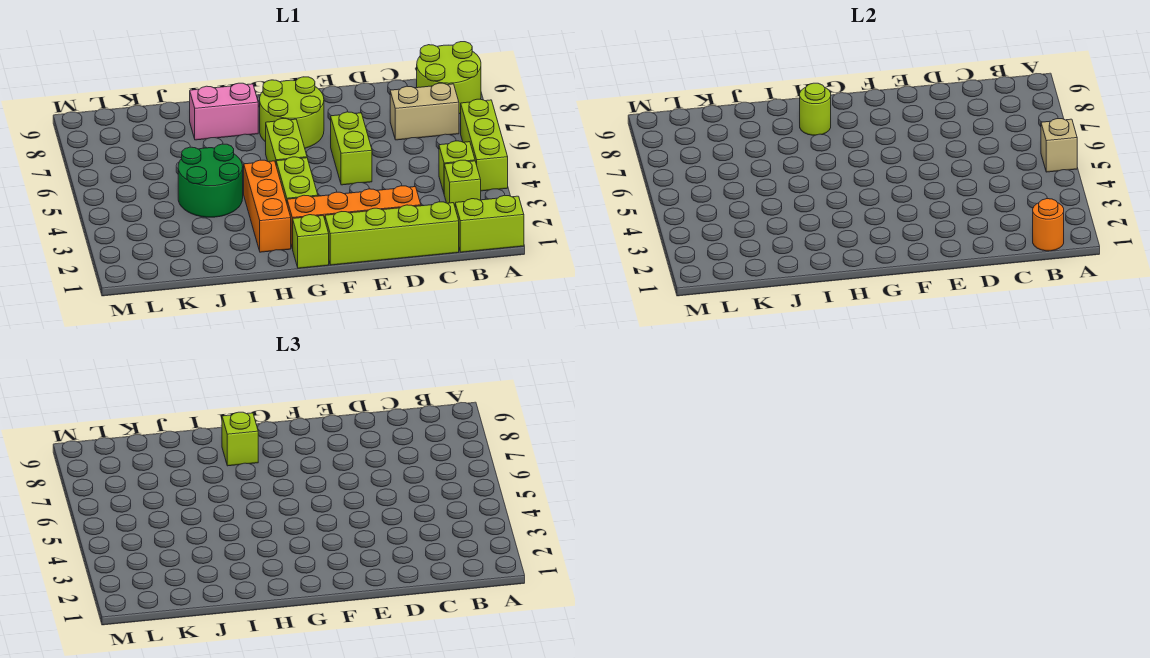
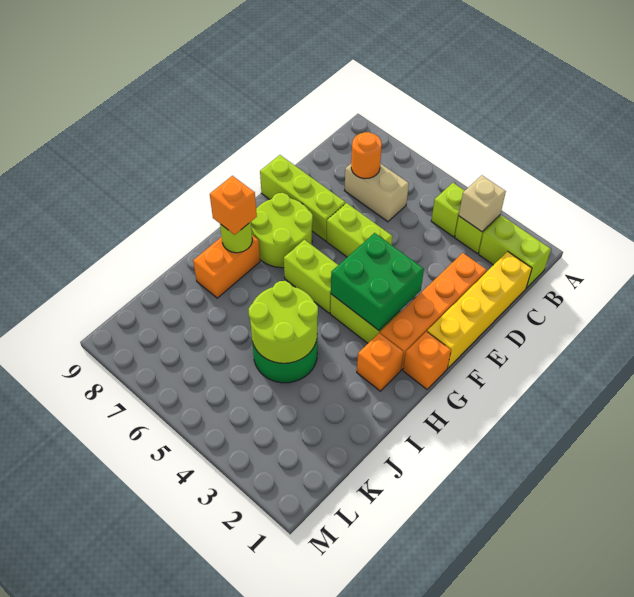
lime 1x2 brick [455,195,524,252] -> lime 1x2 brick turned to [479,216,551,288]
lime 1x3 brick [461,99,508,191] -> lime 1x3 brick moved to [260,155,345,241]
tan 1x1 brick [1041,119,1077,172] -> tan 1x1 brick moved to [459,175,506,232]
lime 2x2 round brick [417,42,481,114] -> lime 2x2 round brick moved to [249,281,318,363]
orange 1x1 round brick [1033,199,1064,251] -> orange 1x1 round brick moved to [351,132,382,179]
tan 1x2 brick [390,83,459,140] -> tan 1x2 brick turned to [344,163,409,222]
lime 1x4 brick [325,202,459,265] -> yellow 1x4 brick [427,251,532,368]
none -> green 2x2 brick [331,233,424,330]
lime 1x1 brick [293,215,329,268] -> orange 1x1 brick [403,331,451,389]
orange 1x3 brick [244,160,291,252] -> orange 1x1 brick [357,333,403,391]
pink 1x2 brick [190,83,258,140] -> orange 1x2 brick [193,235,260,298]
lime 1x1 brick [222,412,258,466] -> orange 1x1 brick [210,176,257,235]

